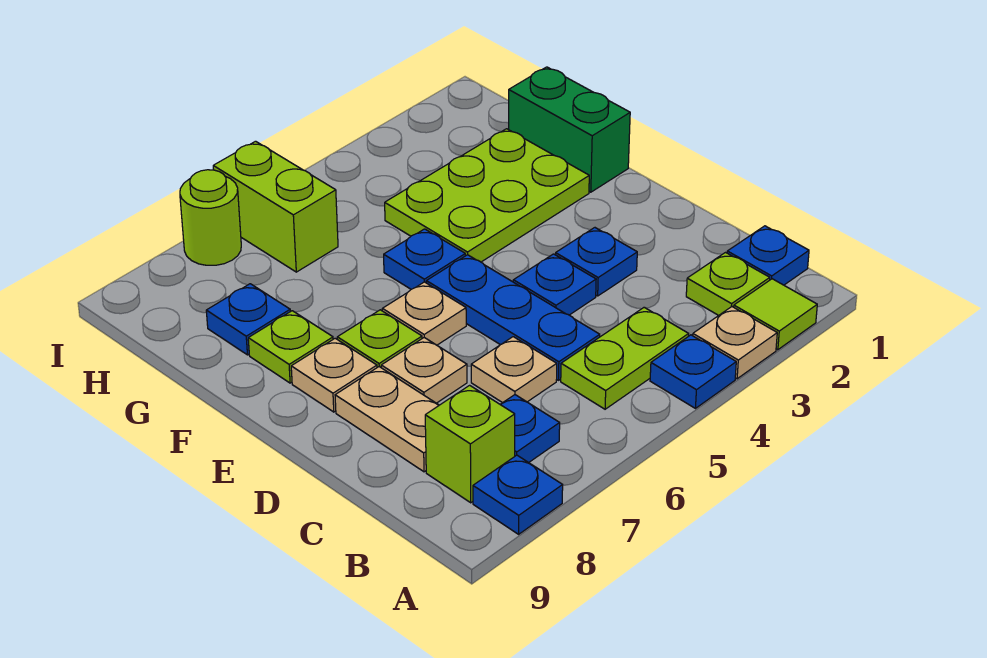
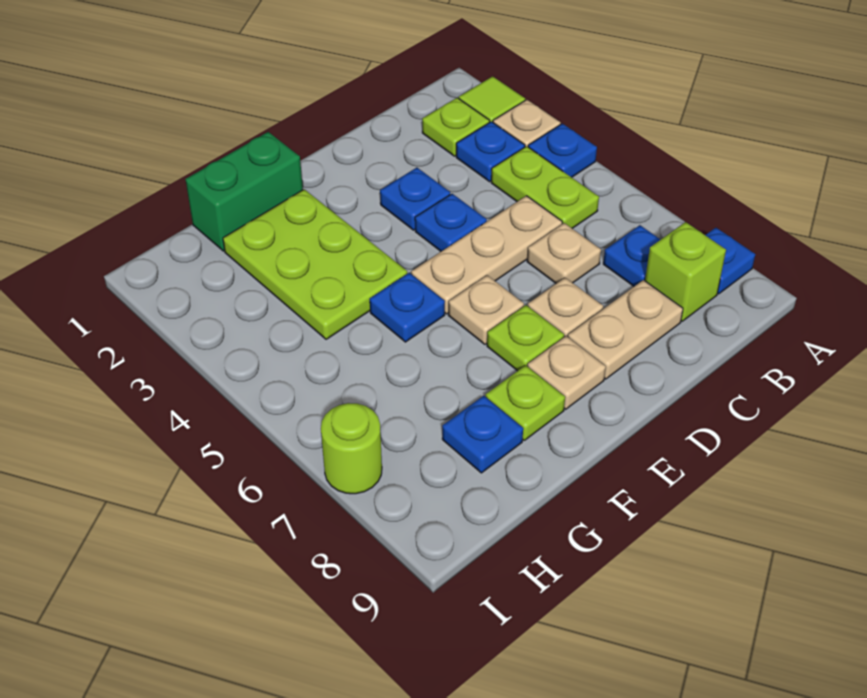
blue 1x1 plate [727,226,809,285] -> blue 1x1 plate moved to [456,122,525,182]
blue 1x3 plate [426,255,600,380] -> tan 1x3 plate [411,196,562,314]
lime 1x2 brick [213,141,338,272] -> none

